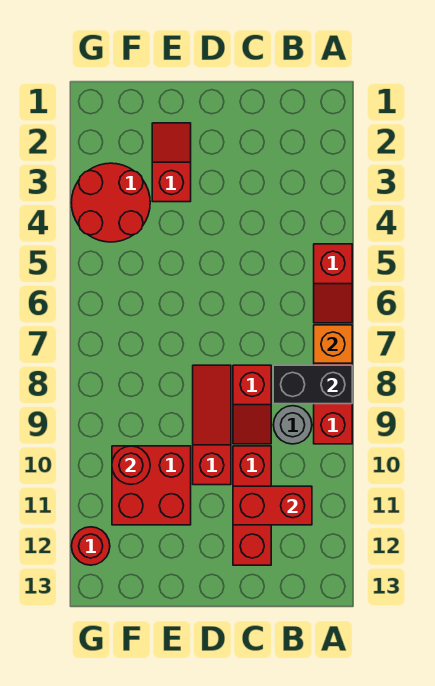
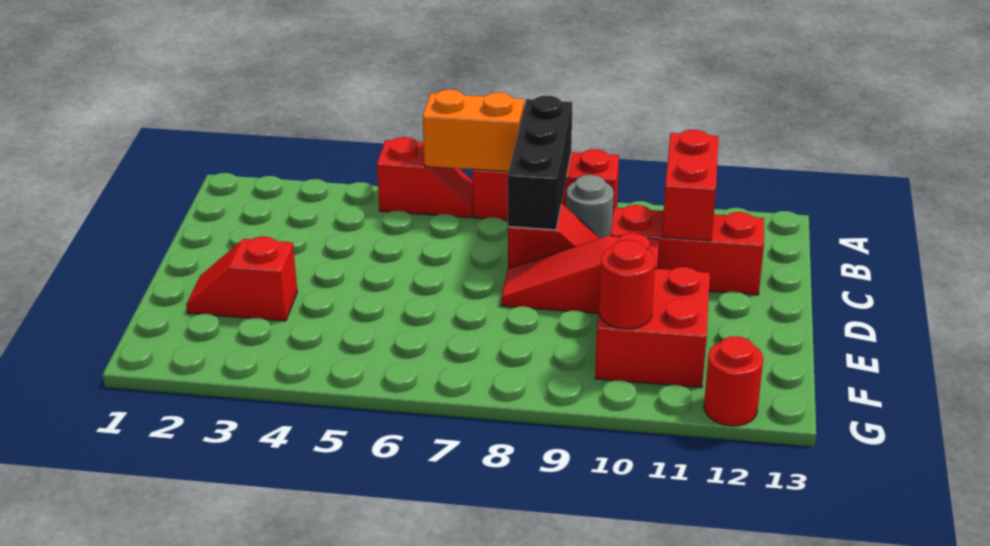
orange 1x1 brick [314,325,352,363] -> orange 1x2 brick [423,90,524,172]
black 1x2 brick [273,365,352,404] -> black 1x3 brick [508,96,572,230]
red 2x2 round brick [71,163,150,242] -> none

